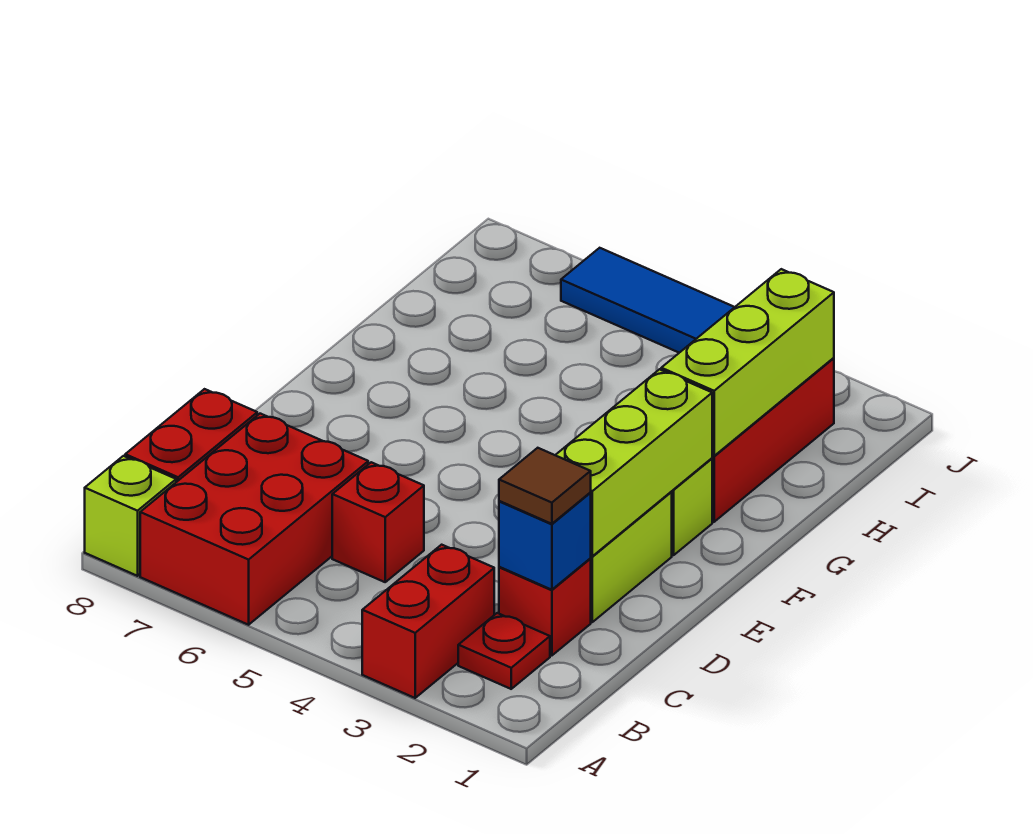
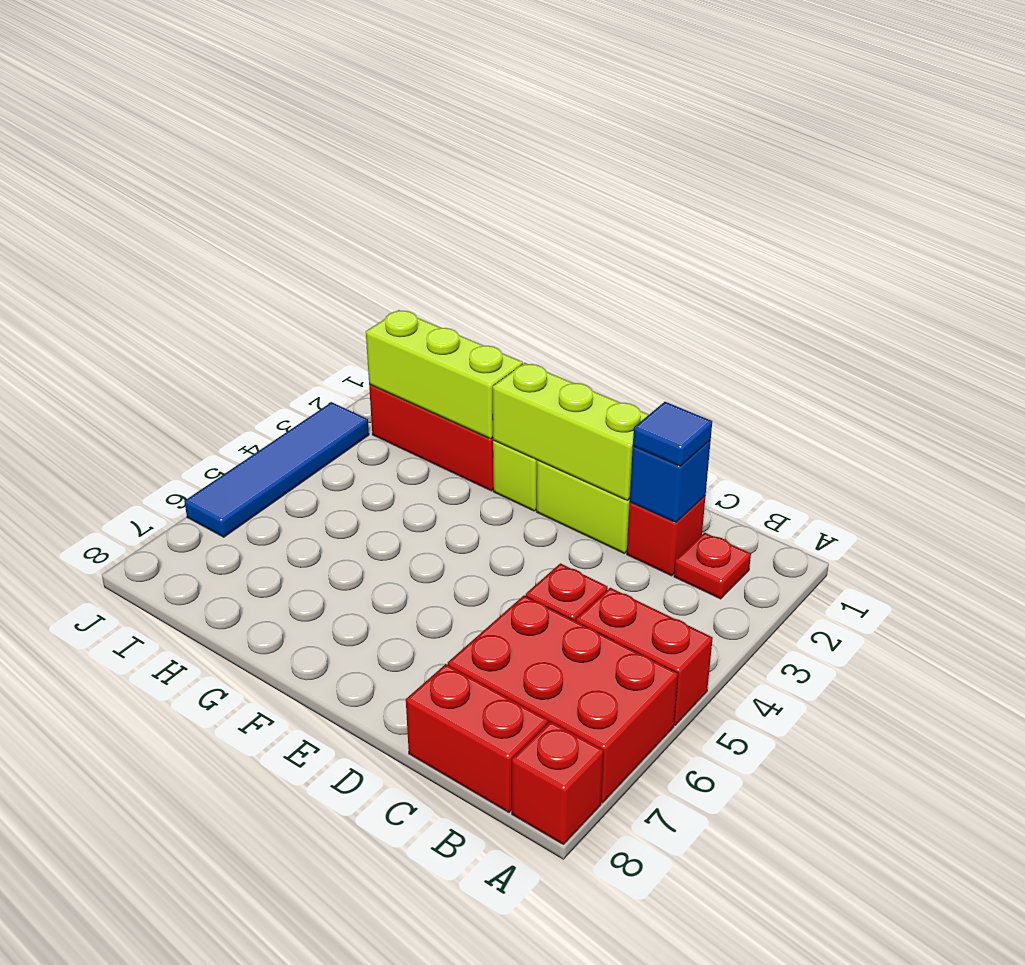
red 1x2 brick [362,545,494,698] -> red 1x2 brick moved to [576,588,713,725]
lime 1x1 brick [85,456,176,576] -> red 1x1 brick [512,721,604,845]
brown 1x1 tile [499,448,591,524] -> blue 1x1 tile [633,402,712,466]

